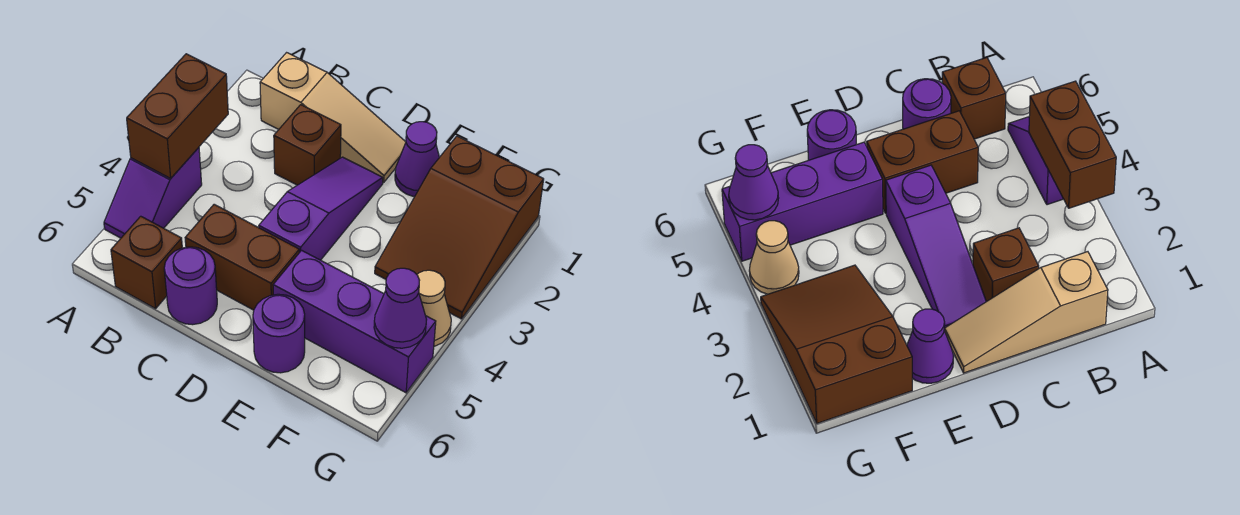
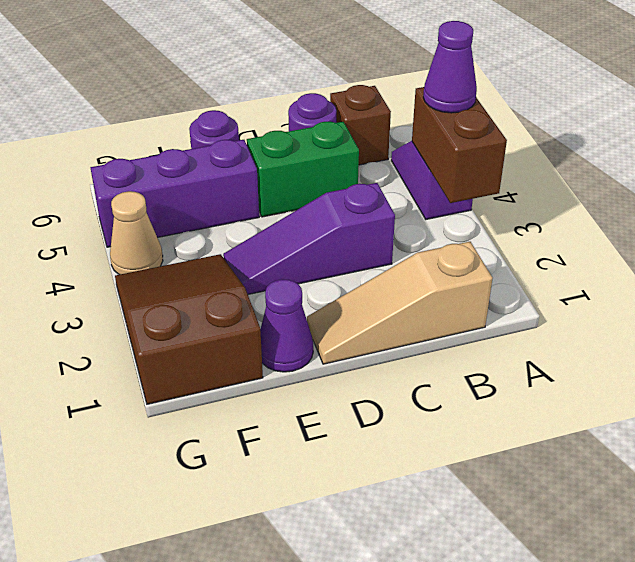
brown 1x1 brick [274,105,341,185] -> none
brown 1x2 brick [185,204,299,310] -> green 1x2 brick [247,122,359,217]
purple 1x3 slope [259,157,383,260] -> purple 1x3 slope turned to [223,183,395,294]
purple 1x1 cone [374,268,427,348] -> purple 1x1 cone moved to [423,21,477,113]

